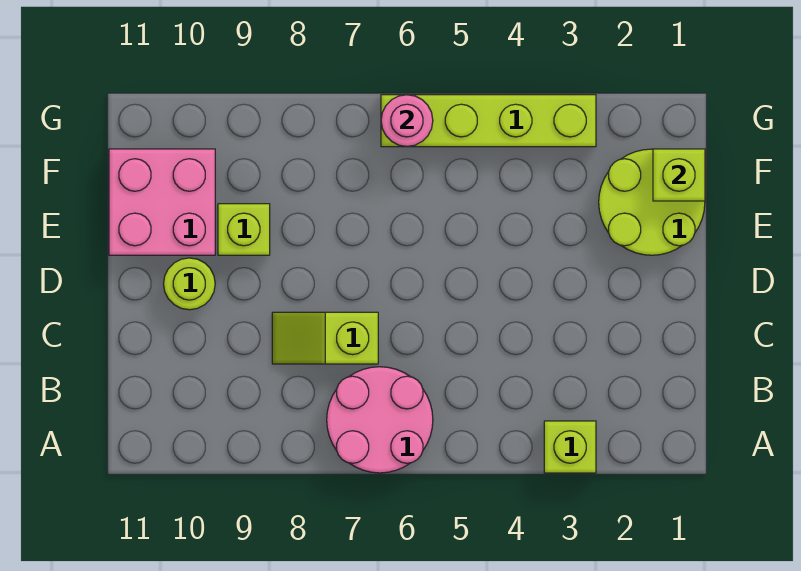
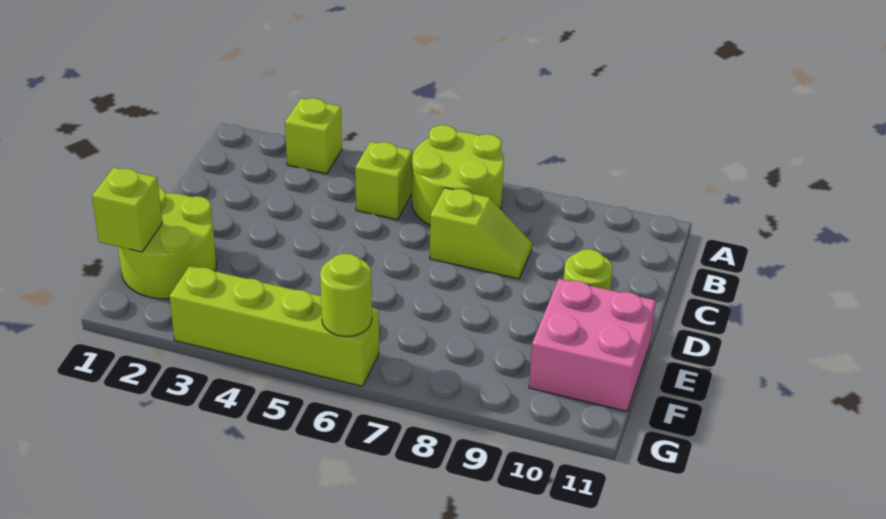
pink 2x2 round brick [327,367,433,473] -> lime 2x2 round brick [412,125,504,225]
lime 1x1 brick [218,204,270,255] -> lime 1x1 brick moved to [355,142,412,220]
pink 1x1 round brick [381,95,433,147] -> lime 1x1 round brick [320,254,372,337]

